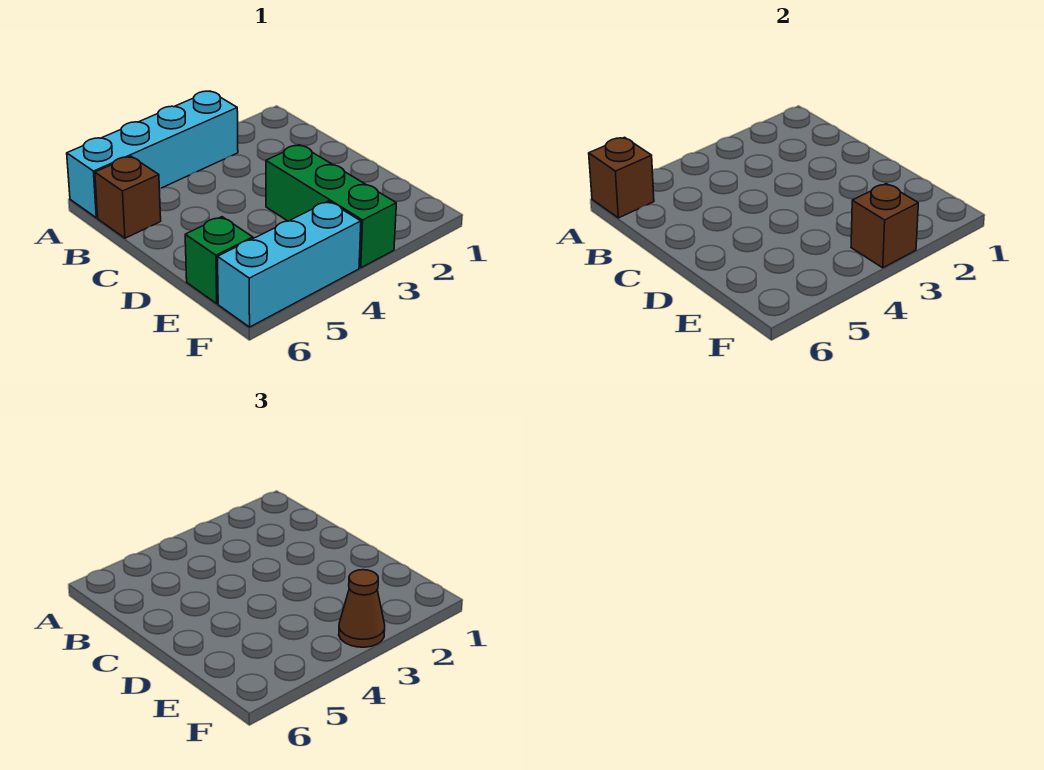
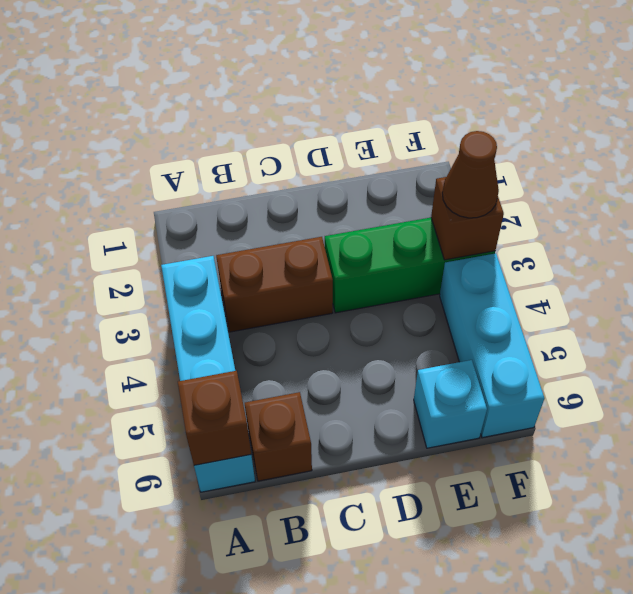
none -> brown 1x2 brick [216,237,333,332]
green 1x1 brick [185,217,253,304] -> cyan 1x1 brick [414,360,487,448]

